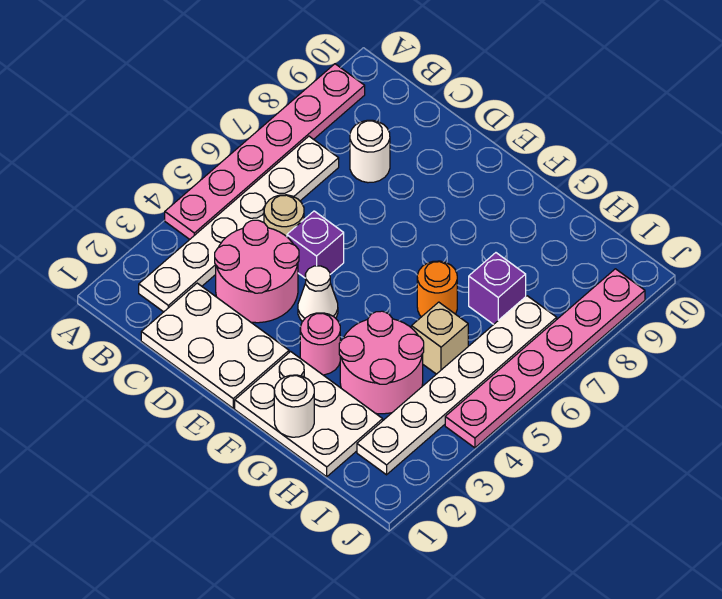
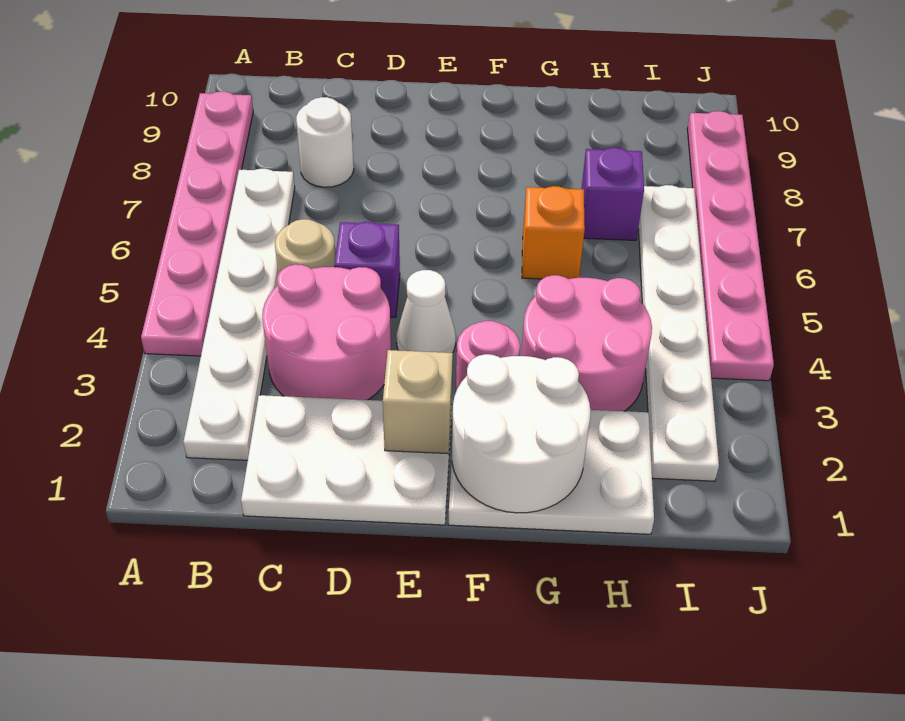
white 1x1 round brick [274,375,314,437] -> white 2x2 round brick [452,354,591,513]
orange 1x1 round brick [417,261,457,317] -> orange 1x1 brick [522,186,585,279]
tan 1x1 brick [411,302,468,374] -> tan 1x1 brick moved to [383,350,453,454]

